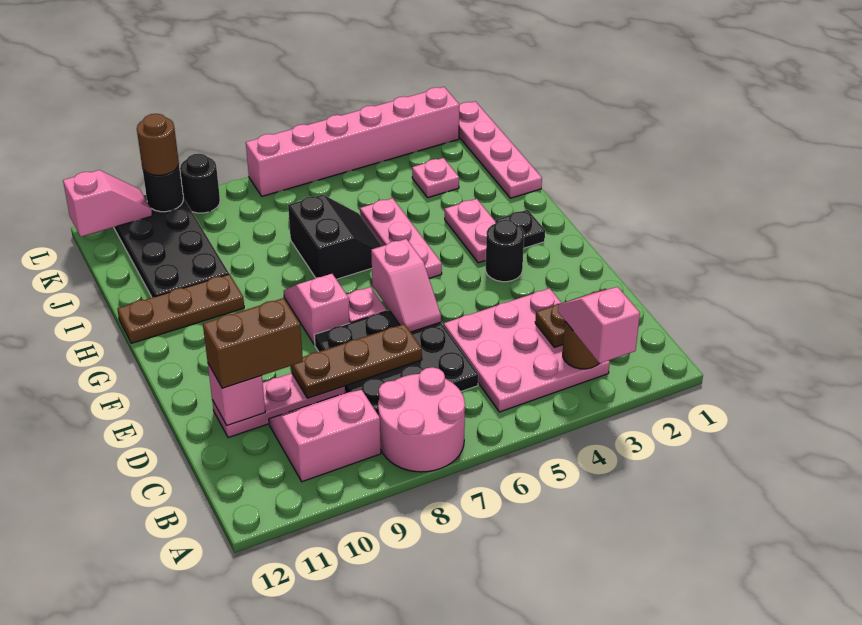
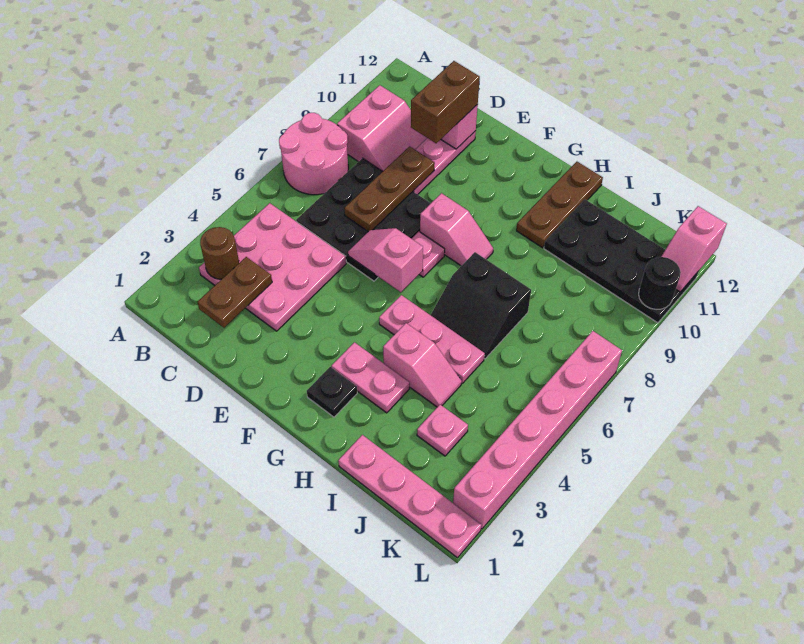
pink 1x2 slope [558,287,640,363] -> pink 1x2 slope moved to [383,323,462,407]
black 1x1 round brick [486,220,524,282] -> none
black 1x1 round brick [180,154,220,213] -> none
brown 1x1 round brick [137,114,179,175] -> none

